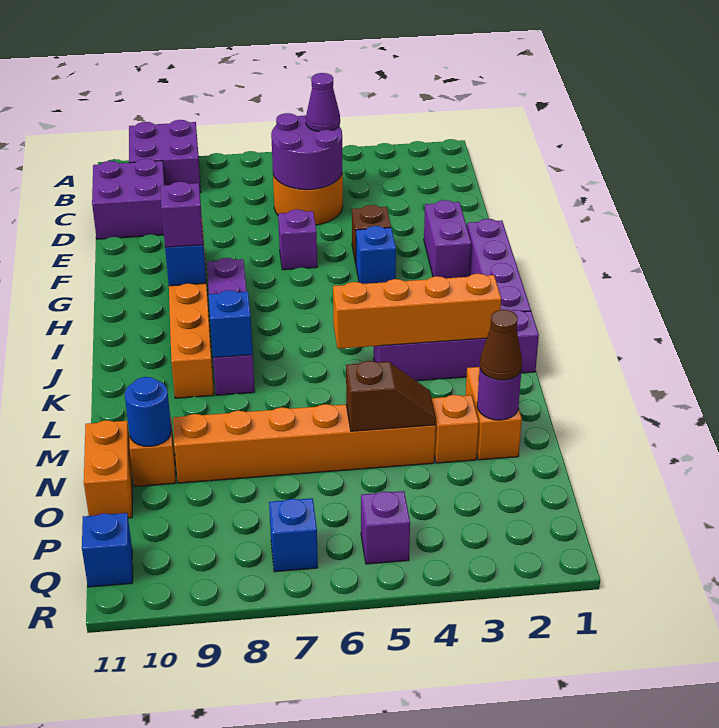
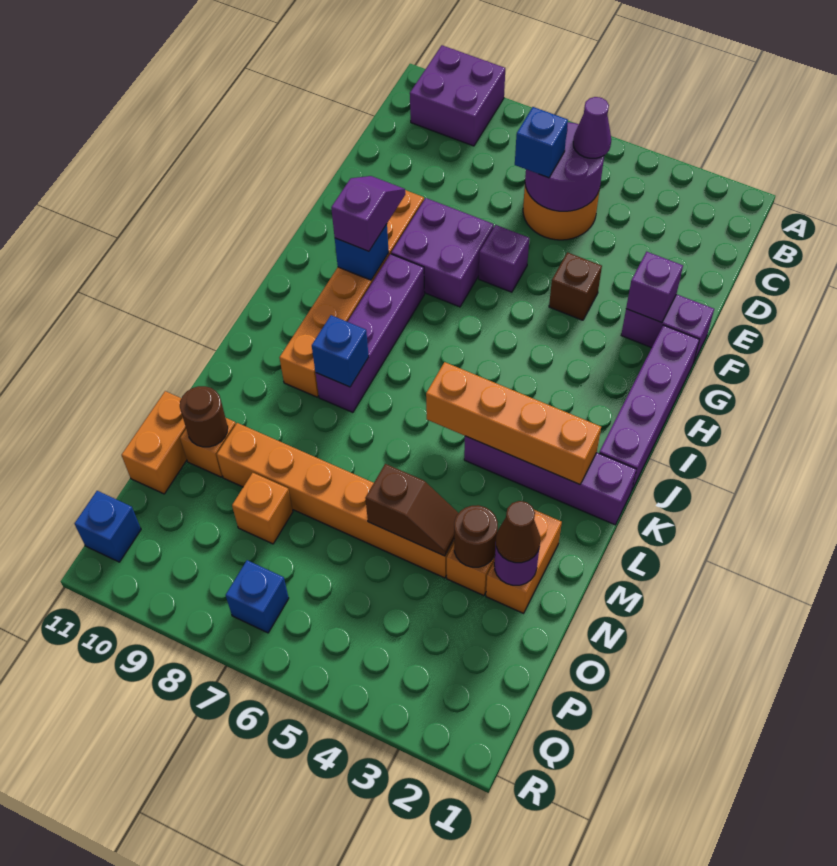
purple 2x2 brick [92,159,165,239] -> purple 2x2 brick moved to [391,198,494,307]
purple 1x2 brick [424,200,471,278] -> purple 1x2 brick turned to [621,294,714,362]
blue 1x1 brick [356,226,396,284] -> blue 1x1 brick moved to [515,107,568,178]
none -> brown 1x1 round brick [454,505,498,567]
blue 1x1 round brick [125,377,172,446] -> brown 1x1 round brick [180,386,228,447]
none -> orange 1x1 brick [232,473,293,544]
purple 1x1 brick [361,491,410,564] -> purple 1x1 brick moved to [626,252,683,323]

